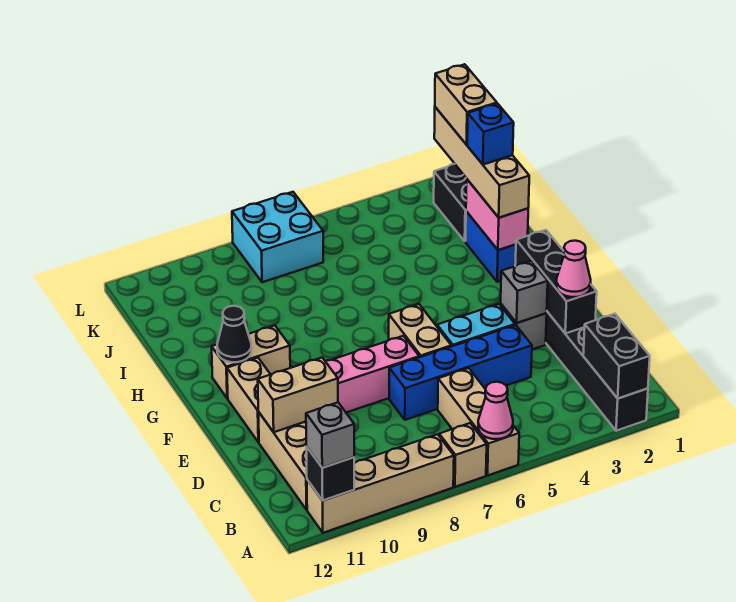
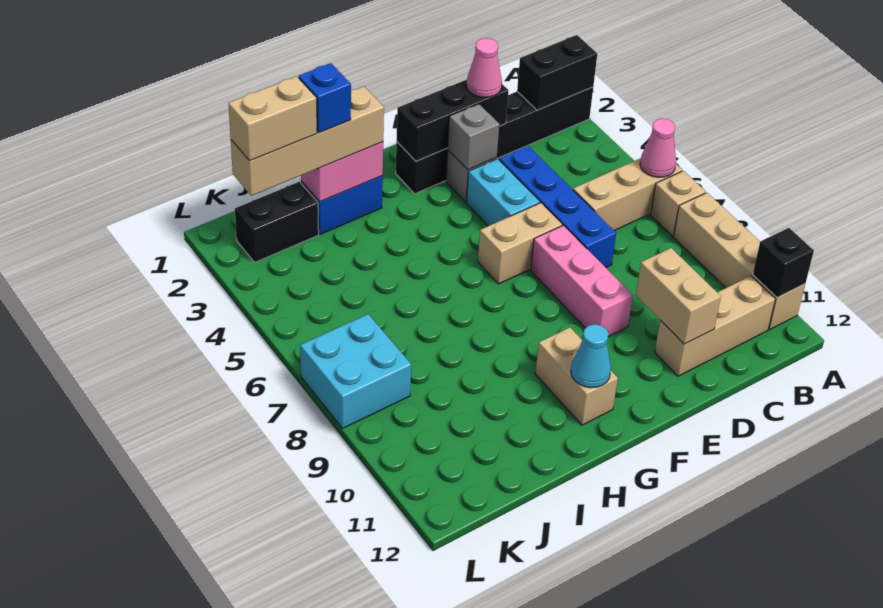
grey 1x1 brick [306,403,354,468] -> none
tan 1x2 brick [227,358,271,442] -> none
black 1x1 cone [217,306,251,362] -> cyan 1x1 cone [571,324,611,388]

